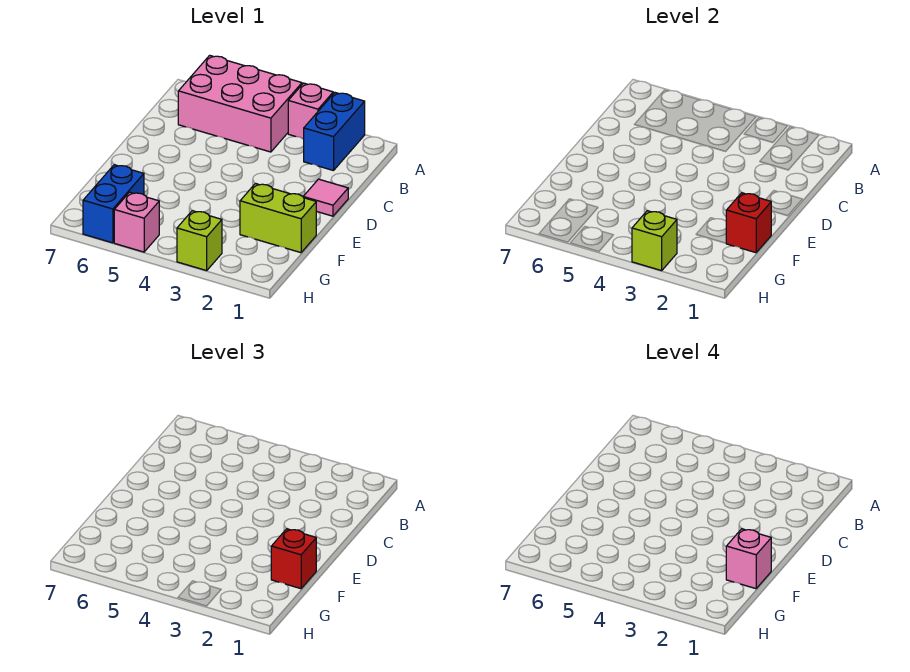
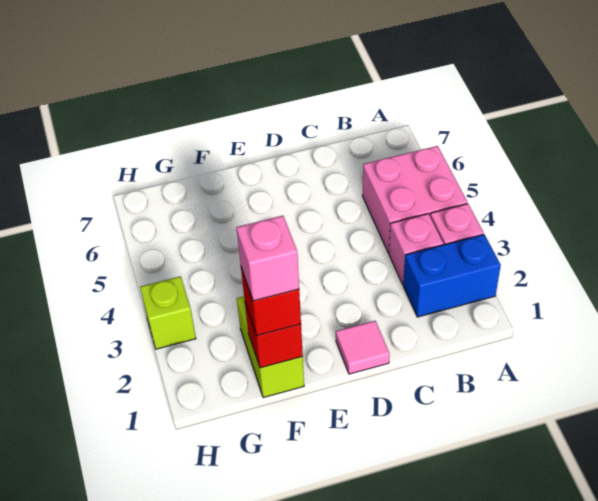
pink 2x3 brick [178,55,302,152] -> pink 2x2 brick [362,146,467,253]
blue 1x2 brick [83,165,144,243] -> none
lime 1x1 brick [632,211,677,271] -> none
pink 1x1 brick [114,192,159,252] -> pink 1x1 brick moved to [389,214,443,284]

